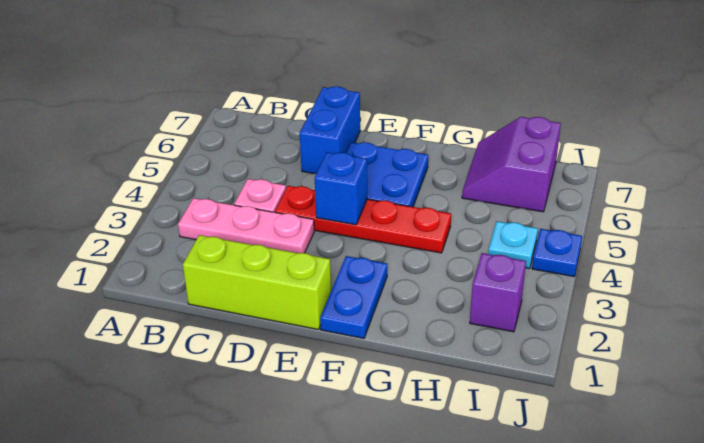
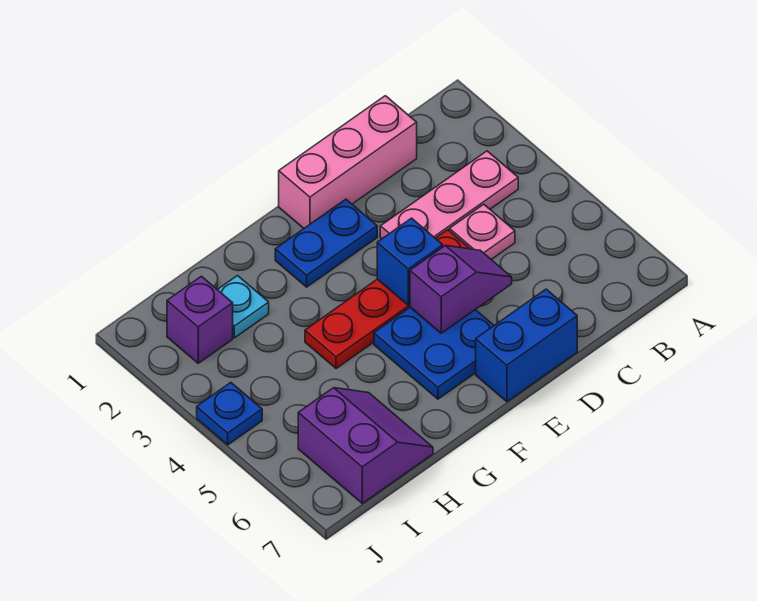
lime 1x3 brick [183,235,331,330] -> pink 1x3 brick [279,96,417,228]
none -> purple 1x2 slope [410,246,512,333]
blue 1x2 brick [300,87,360,174] -> blue 1x2 brick turned to [476,289,577,402]
blue 1x2 plate [320,256,387,338] -> blue 1x2 plate turned to [275,199,377,287]
cyan 1x1 plate [488,221,538,269] -> cyan 1x1 plate moved to [217,276,269,338]

